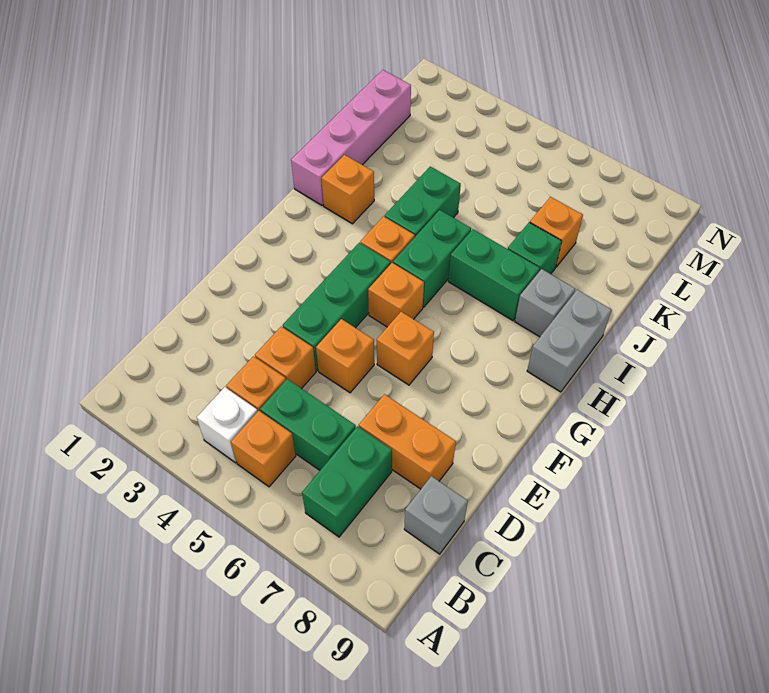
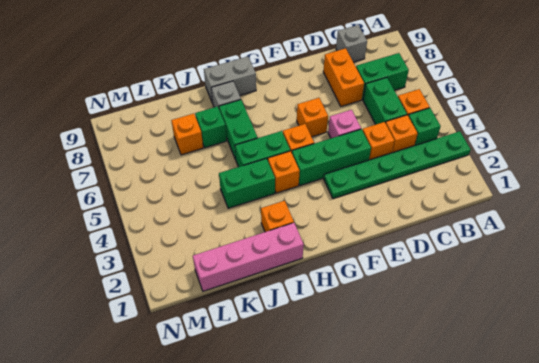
none -> green 1x6 plate [324,131,471,199]
white 1x1 brick [197,387,258,463] -> green 1x1 brick [408,108,440,145]
orange 1x1 brick [316,319,374,393] -> pink 1x1 brick [328,110,361,138]

